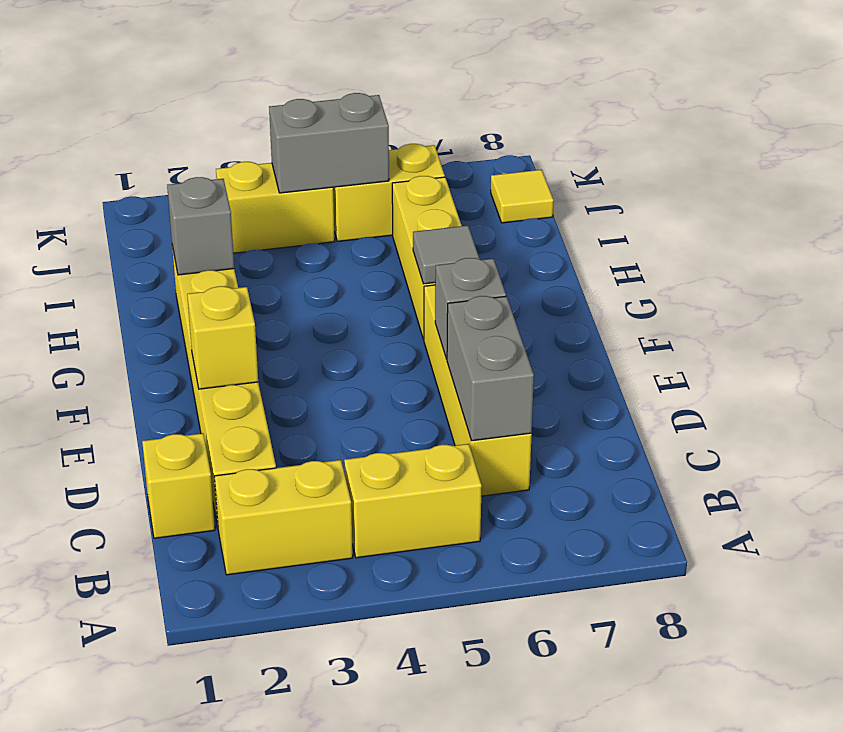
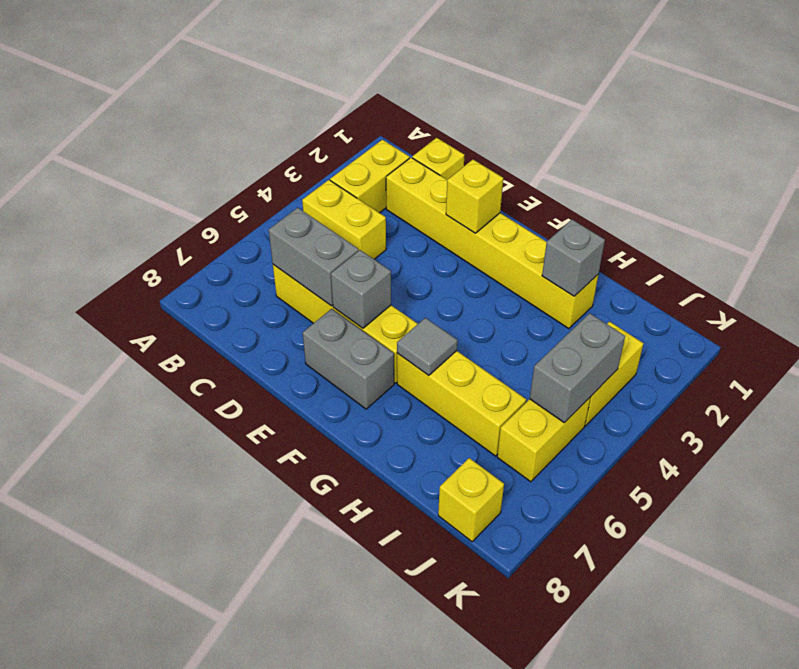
yellow 1x2 brick [344,444,482,558] -> yellow 1x2 brick turned to [302,180,386,259]
none -> grey 1x2 brick [303,309,394,409]
yellow 1x1 tile [491,170,554,223] -> yellow 1x1 brick [438,458,504,542]

